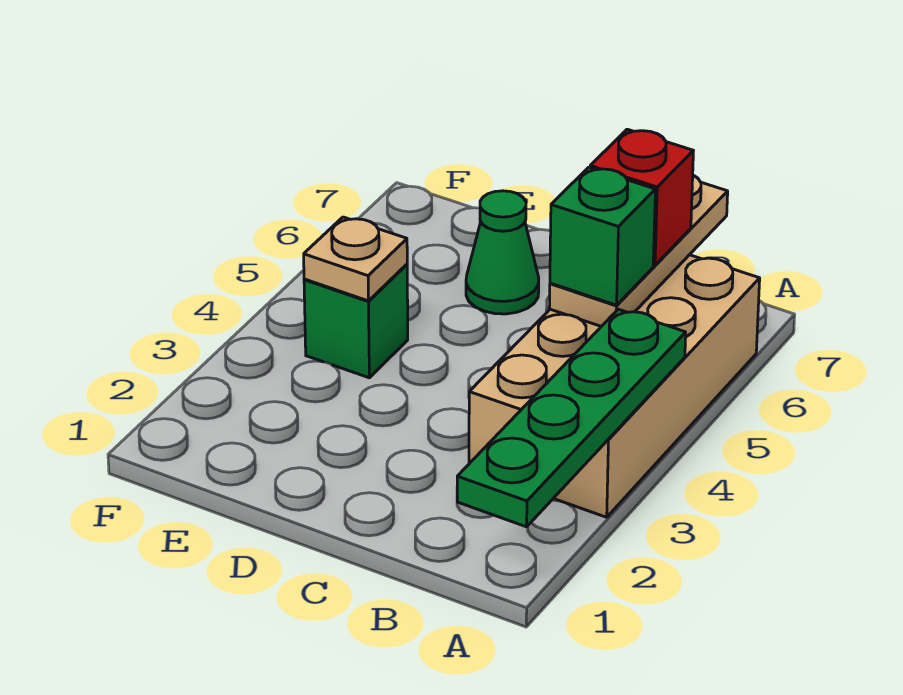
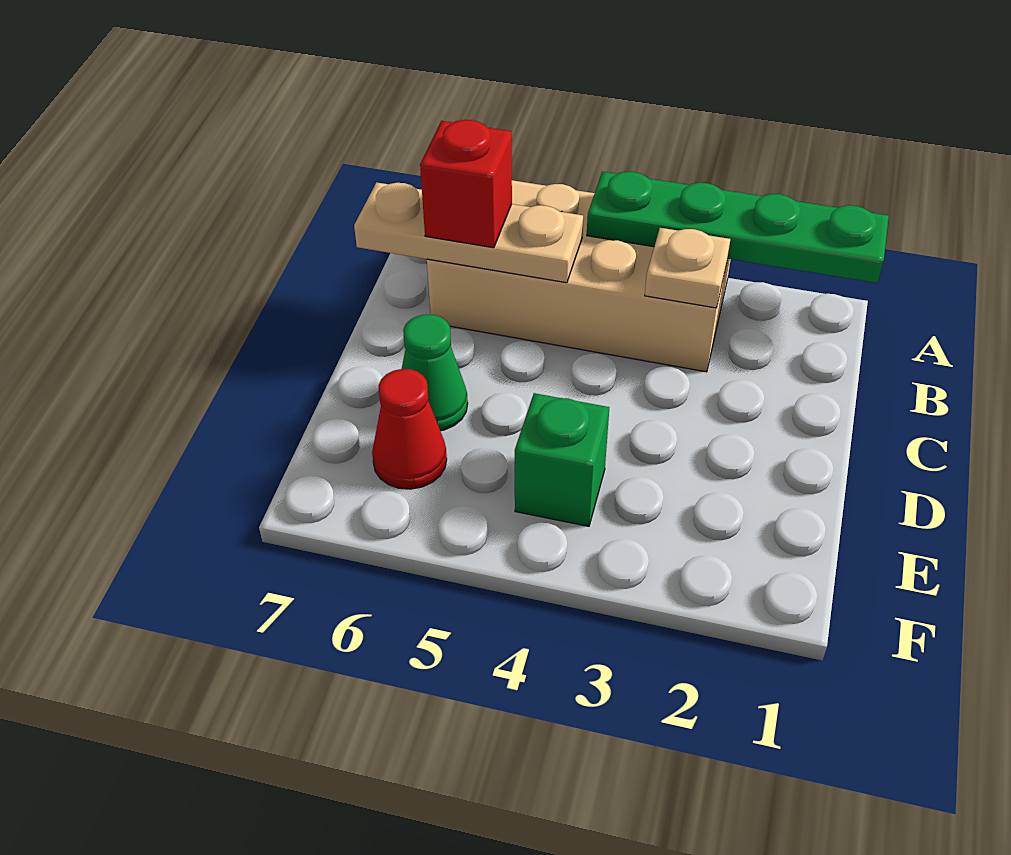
green 1x1 brick [550,167,655,305] -> none
tan 1x1 plate [304,217,407,301] -> tan 1x1 plate moved to [645,228,730,308]
none -> red 1x1 cone [372,369,447,489]

